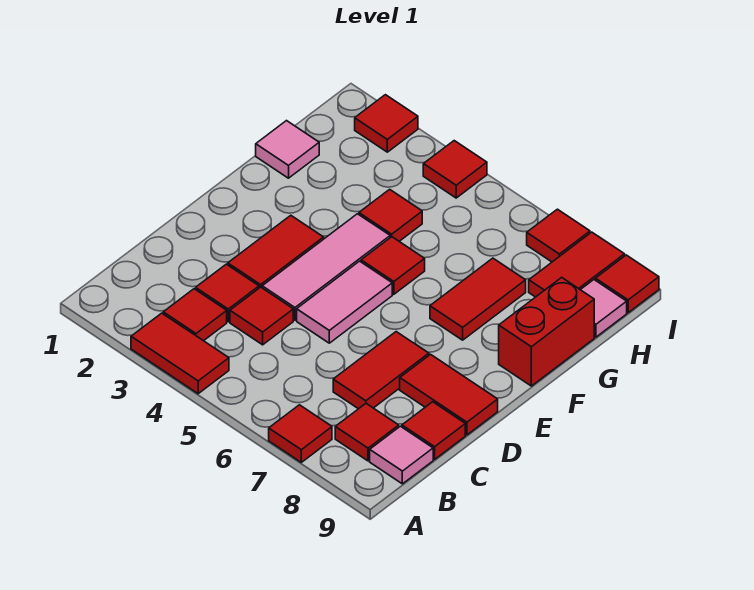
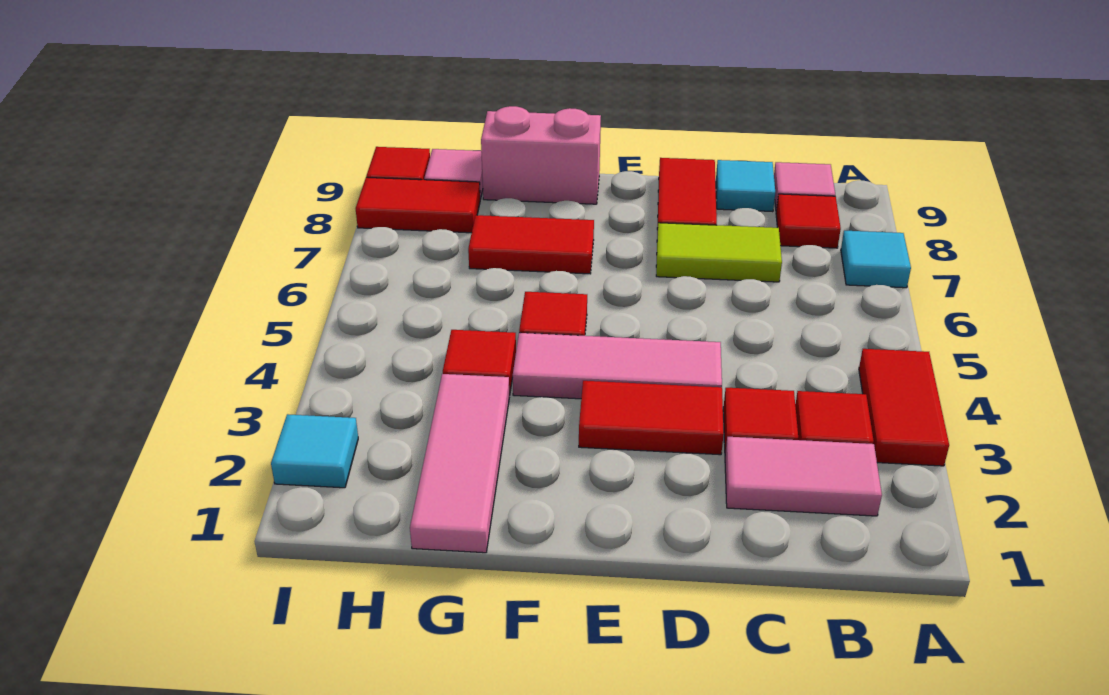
red 1x1 tile [269,405,332,462] -> cyan 1x1 tile [841,231,911,288]
red 1x1 tile [230,287,293,345] -> none
red 1x2 tile [333,332,429,409] -> lime 1x2 tile [656,223,782,282]
red 1x1 tile [402,402,465,459] -> cyan 1x1 tile [716,160,775,212]
pink 1x2 tile [297,261,392,343] -> pink 1x2 tile moved to [725,437,882,516]
red 1x2 brick [499,277,594,386] -> pink 1x2 brick [481,106,601,204]
pink 1x1 tile [256,121,319,178] -> pink 1x3 tile [410,374,509,553]
red 1x1 tile [355,95,418,152] -> cyan 1x1 tile [271,414,358,488]
red 1x1 tile [423,141,487,198] -> none
red 1x1 tile [527,209,590,262] -> none

